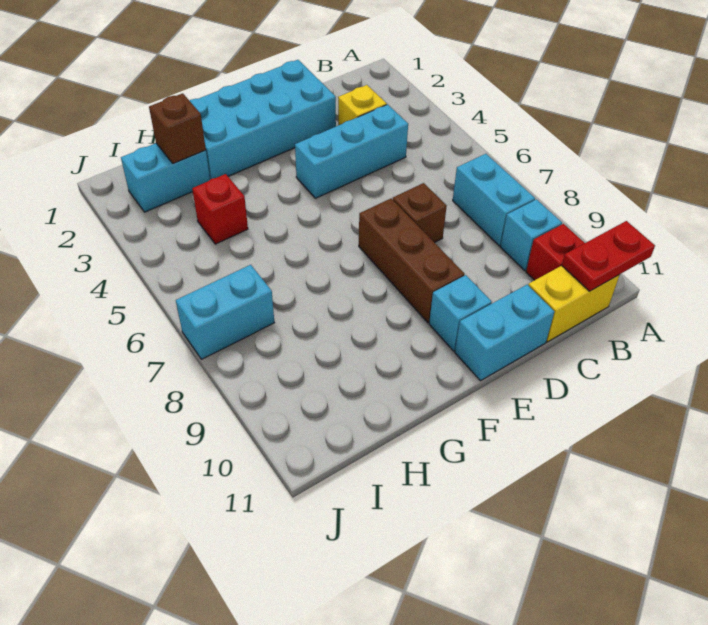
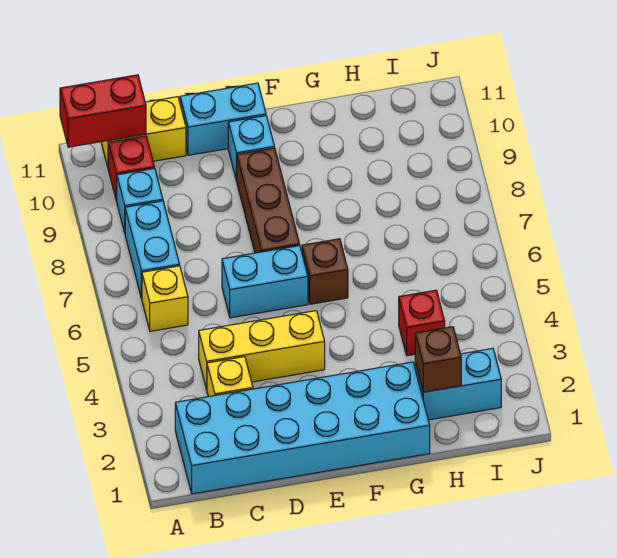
red 1x2 plate [562,221,655,291] -> red 1x2 brick [60,75,146,147]
none -> yellow 1x1 brick [142,266,188,331]
cyan 1x3 brick [295,104,408,198] -> yellow 1x3 brick [199,311,325,389]
cyan 2x4 brick [190,60,336,180] -> cyan 2x6 brick [175,362,430,494]
brown 1x1 brick [393,183,447,243] -> brown 1x1 brick moved to [302,239,348,304]
cyan 1x2 brick [176,265,274,359] -> cyan 1x2 brick moved to [222,246,308,318]

